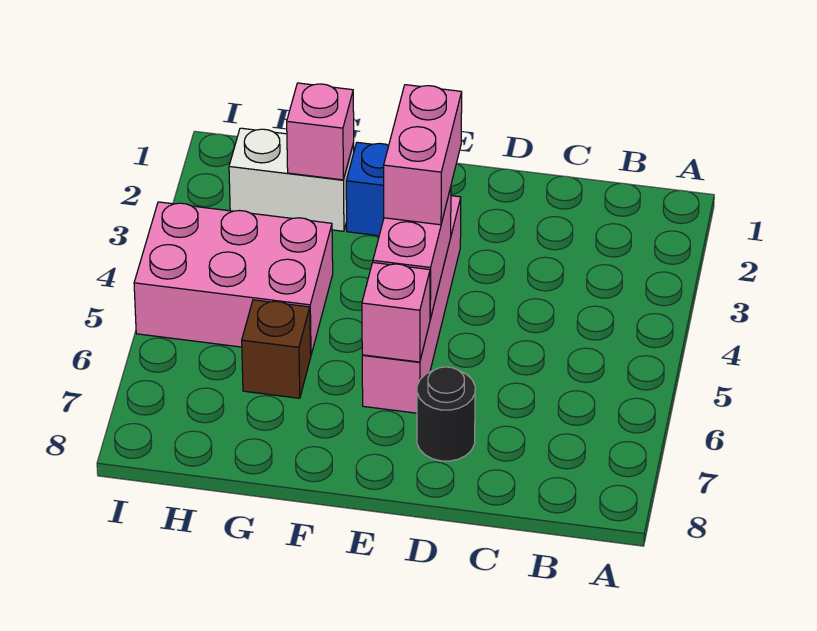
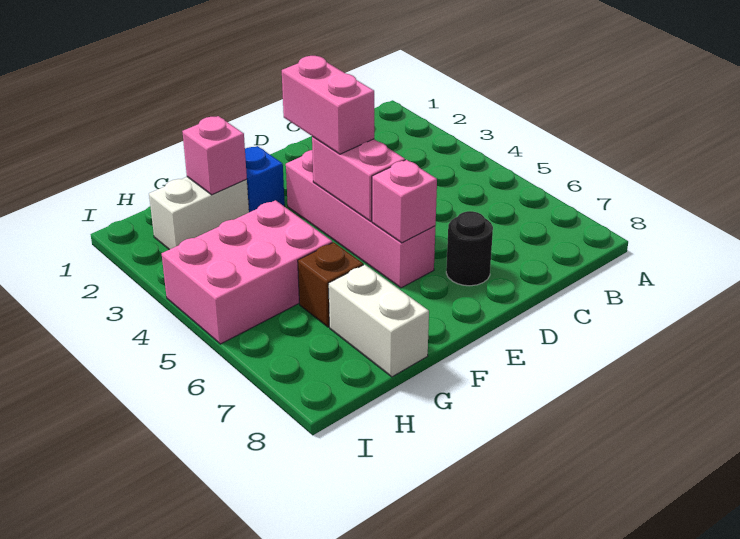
none -> white 1x2 brick [328,265,429,377]

